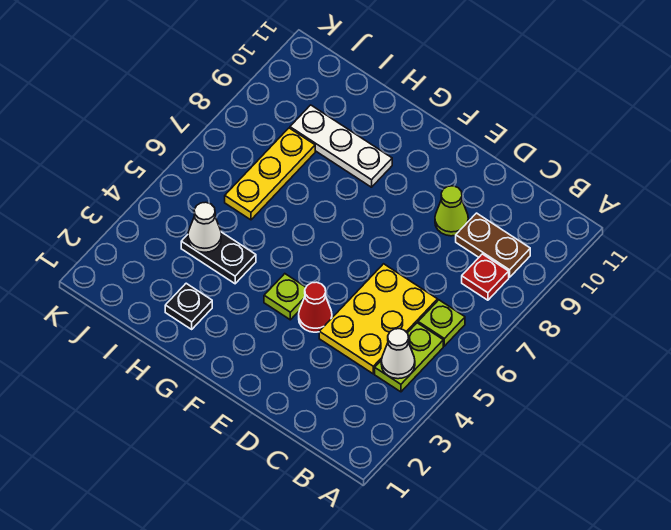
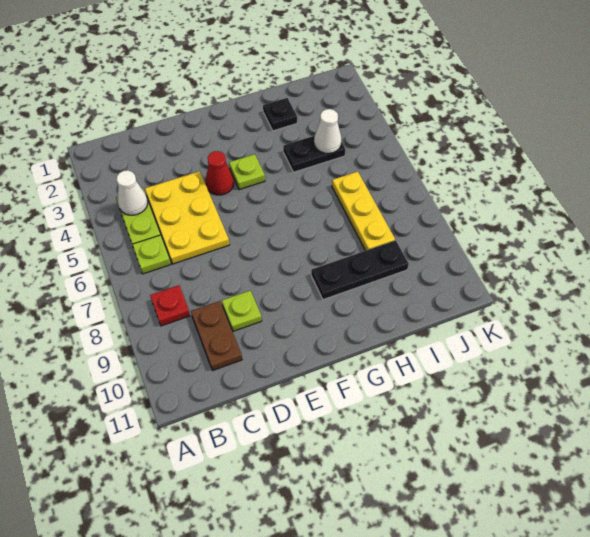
brown 1x2 plate [456,213,530,277] -> brown 1x2 plate turned to [191,301,242,370]
lime 1x1 cone [435,186,468,236] -> lime 1x1 plate [222,291,262,331]
white 1x3 plate [290,105,392,187] -> black 1x3 plate [311,240,409,300]

